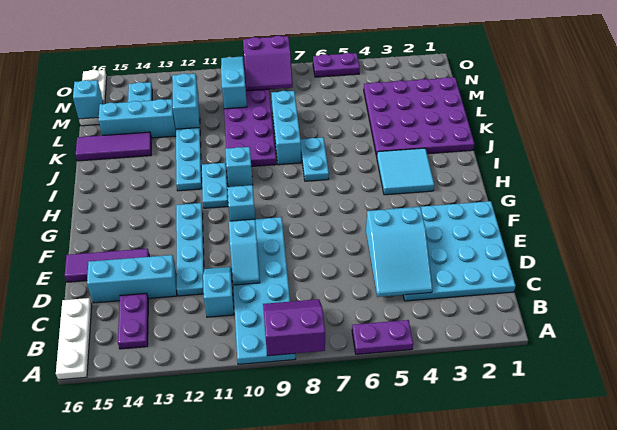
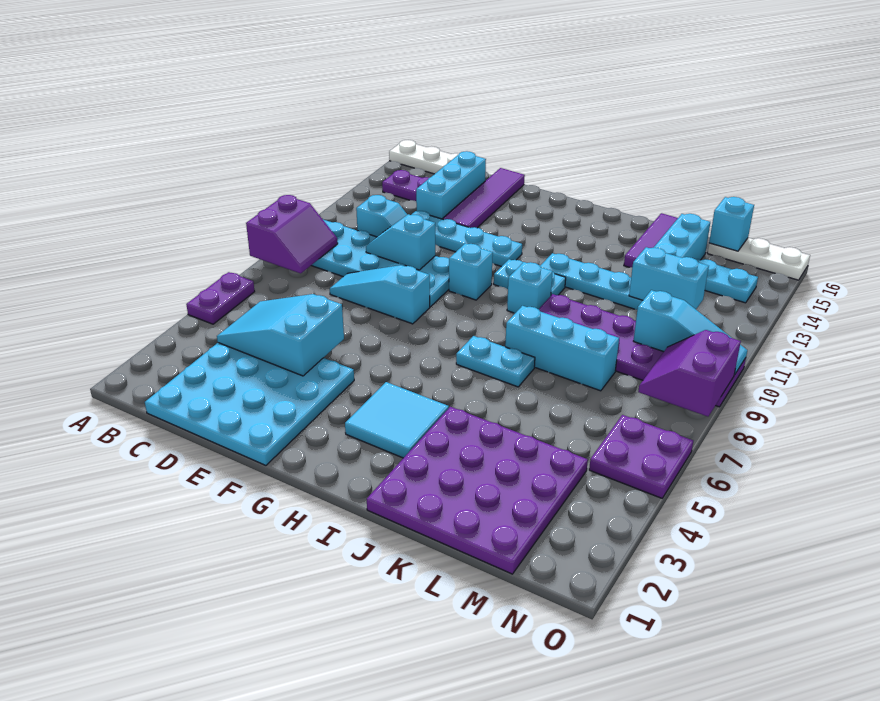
none -> cyan 1x3 slope [330,265,430,324]
purple 1x3 tile [65,249,149,282] -> purple 1x4 tile [443,168,525,228]
purple 1x2 plate [313,53,360,77] -> purple 2x2 plate [589,415,693,498]

